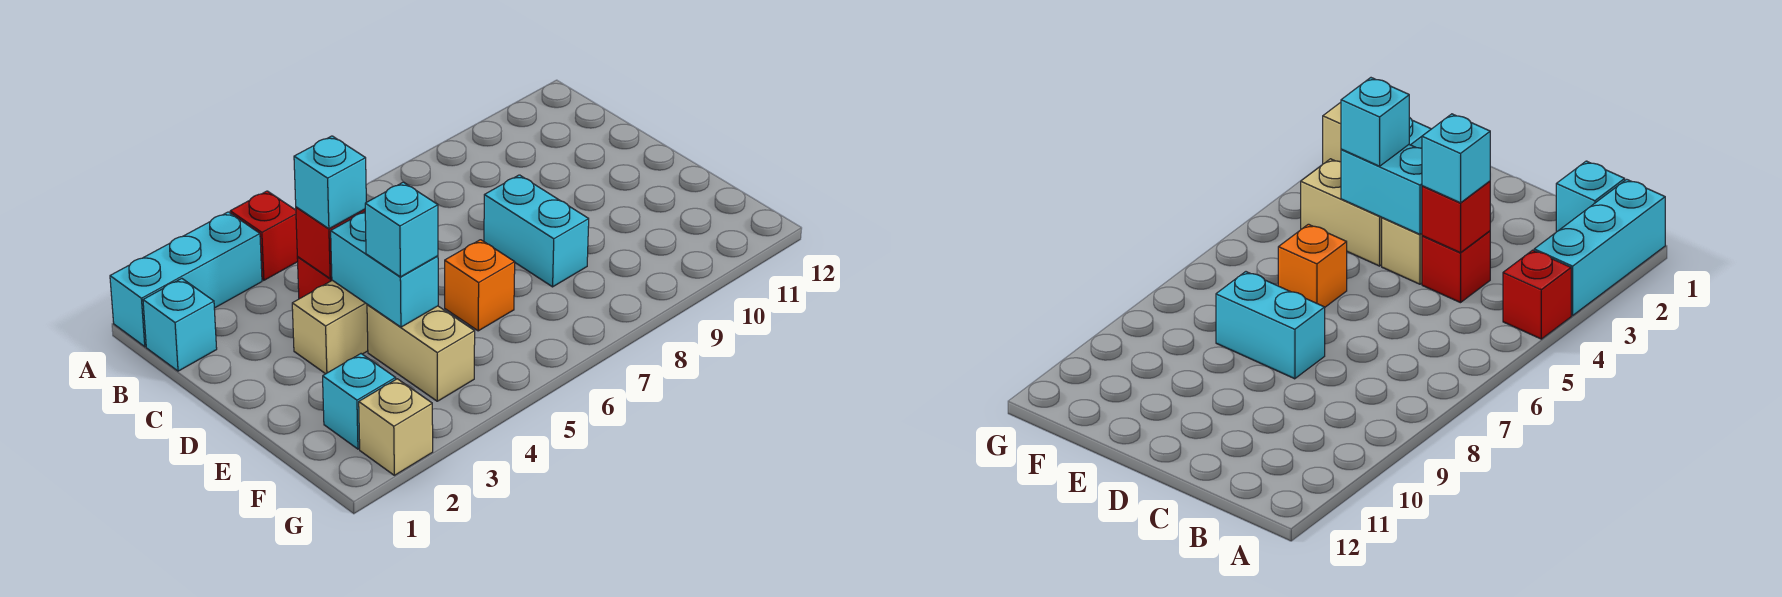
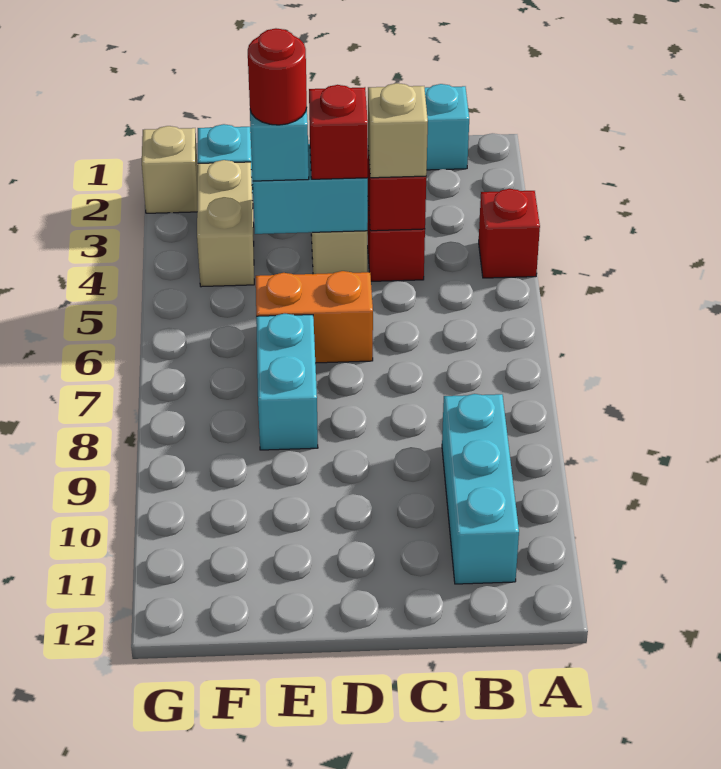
cyan 1x3 brick [110,212,262,347] -> cyan 1x3 brick moved to [442,394,519,584]
cyan 1x1 brick [294,136,366,229] -> tan 1x1 brick [368,83,428,178]
none -> red 1x1 brick [309,85,368,179]
cyan 1x2 brick [484,175,589,287] -> cyan 1x2 brick turned to [256,313,318,450]
tan 1x2 brick [367,304,475,401] -> tan 1x2 brick turned to [197,160,254,287]
none -> red 1x1 round brick [248,28,307,125]
orange 1x1 brick [445,240,515,331] -> orange 1x2 brick [256,271,373,363]

